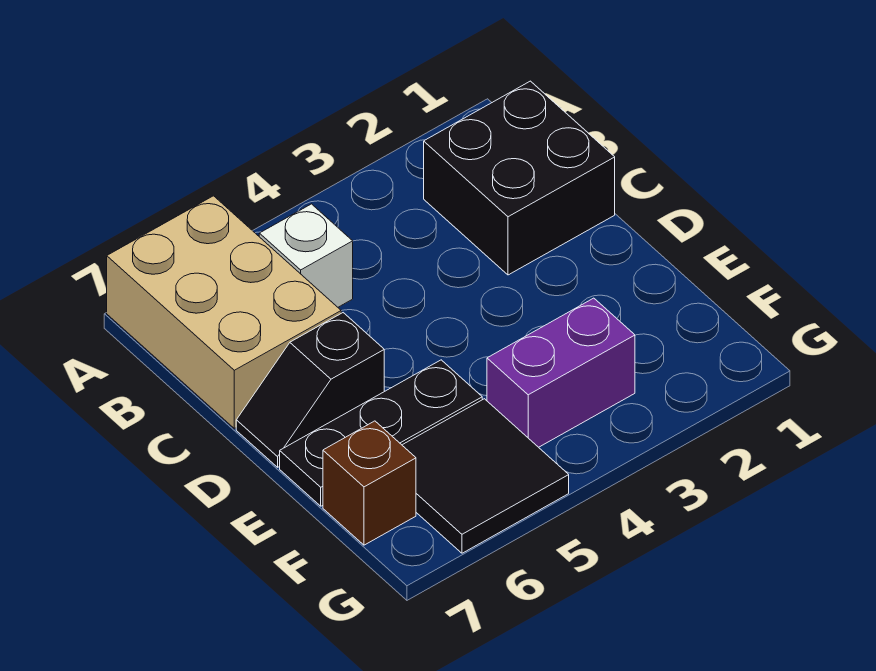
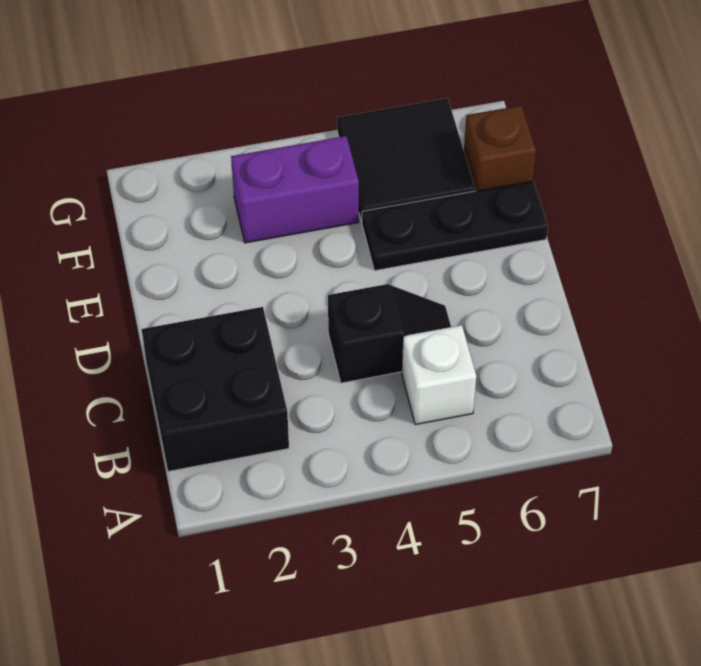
tan 2x3 brick [107,196,341,428] -> none
black 1x2 slope [236,313,384,467] -> black 1x2 slope moved to [328,284,451,383]

